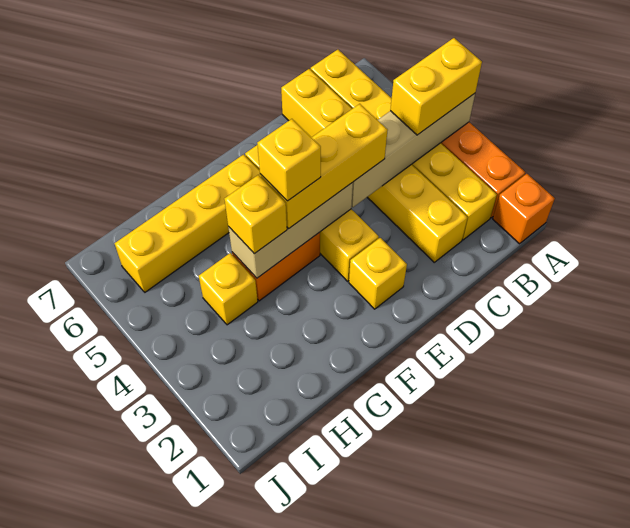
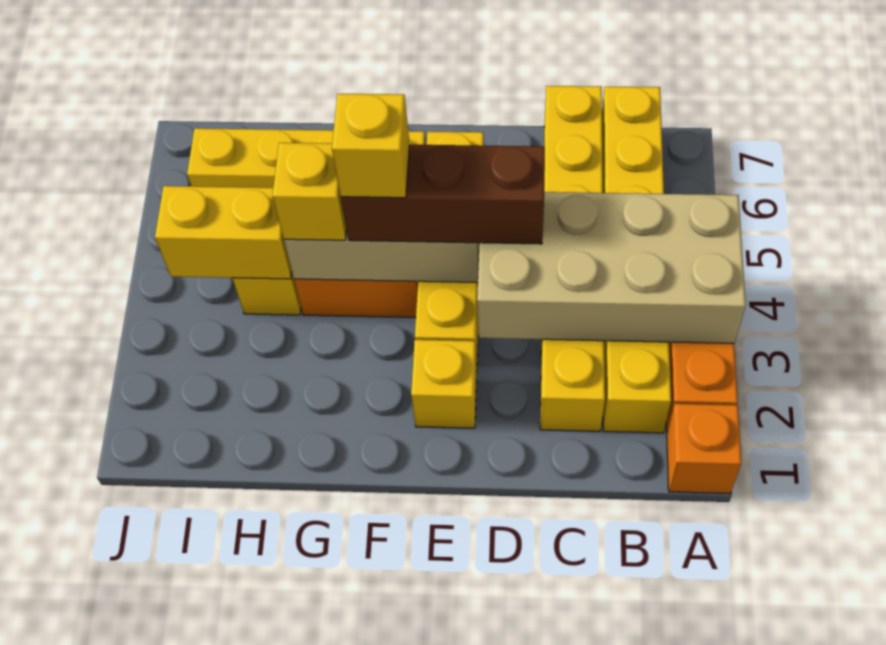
tan 1x4 brick [352,94,475,207] -> tan 2x4 brick [477,192,746,343]
yellow 1x2 brick [390,38,482,135] -> yellow 1x2 brick moved to [155,186,292,279]
yellow 1x3 brick [260,104,388,228] -> brown 1x3 brick [341,145,545,244]

